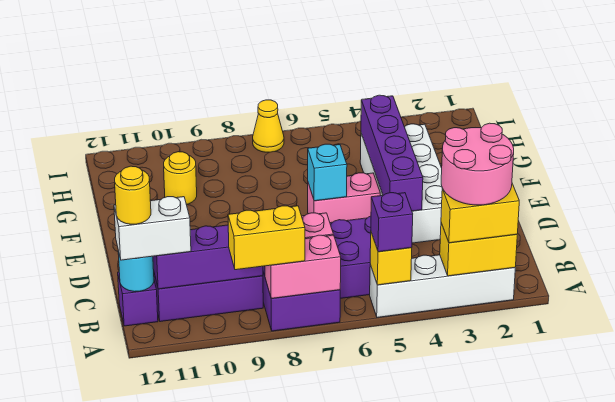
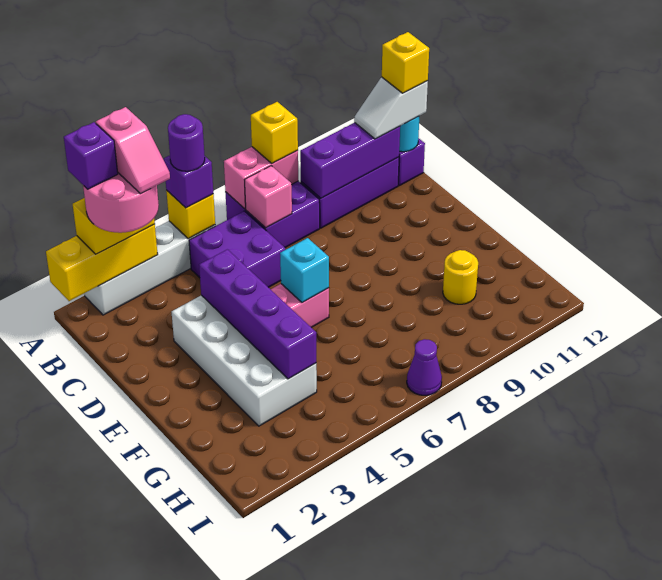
yellow 1x2 brick [440,223,517,276] -> yellow 1x3 brick [46,224,158,301]
none -> purple 1x1 brick [64,122,118,189]
none -> pink 1x2 slope [96,107,170,194]
none -> purple 1x1 round brick [168,114,205,171]
yellow 1x2 brick [228,206,305,270] -> yellow 1x1 brick [251,102,298,163]
white 1x2 brick [114,197,191,260] -> white 1x2 slope [354,77,428,139]
yellow 1x1 round brick [115,166,151,224] -> yellow 1x1 brick [382,32,429,93]
yellow 1x1 cone [253,100,284,152] -> purple 1x1 cone [407,339,442,396]

